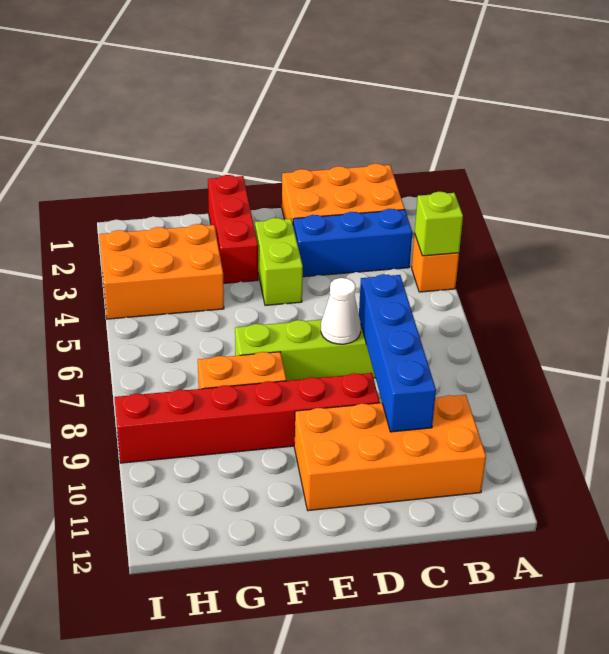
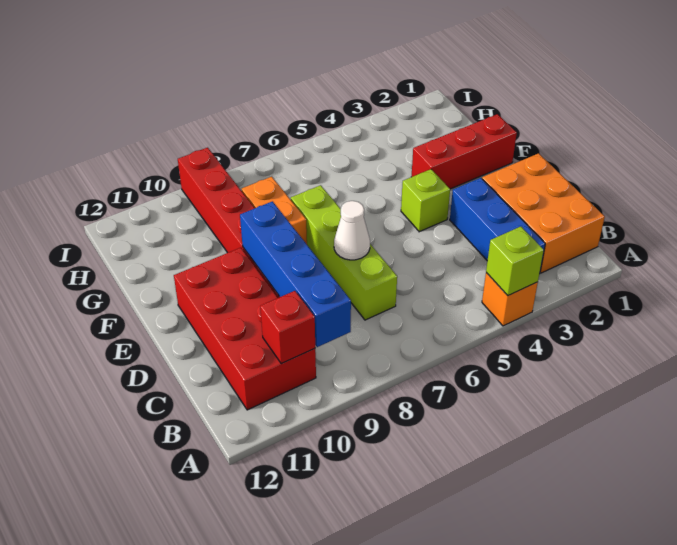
orange 2x4 brick [294,395,486,511] -> red 2x4 brick [174,248,316,410]
none -> red 1x1 brick [260,291,315,364]
blue 1x4 brick [359,274,436,432] -> blue 1x4 brick turned to [240,201,351,347]
lime 1x2 brick [255,218,303,305] -> lime 1x1 brick [401,169,450,232]
orange 2x3 brick [99,224,224,319] -> none

